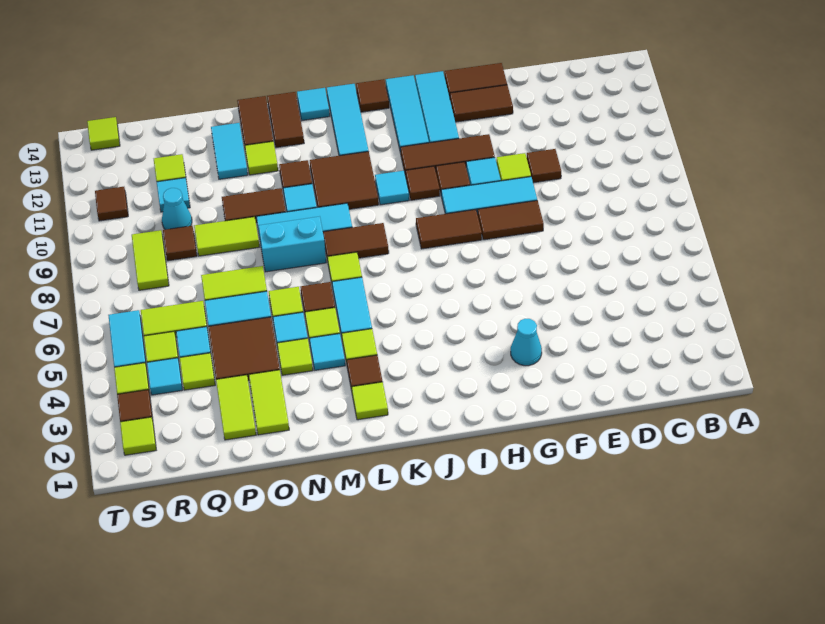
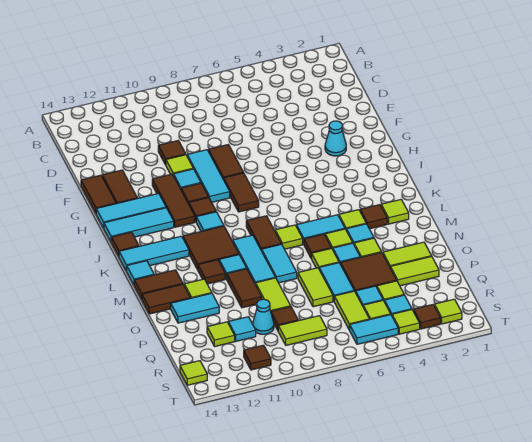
cyan 1x2 brick [259,216,326,272] -> cyan 1x2 tile [262,244,297,283]

